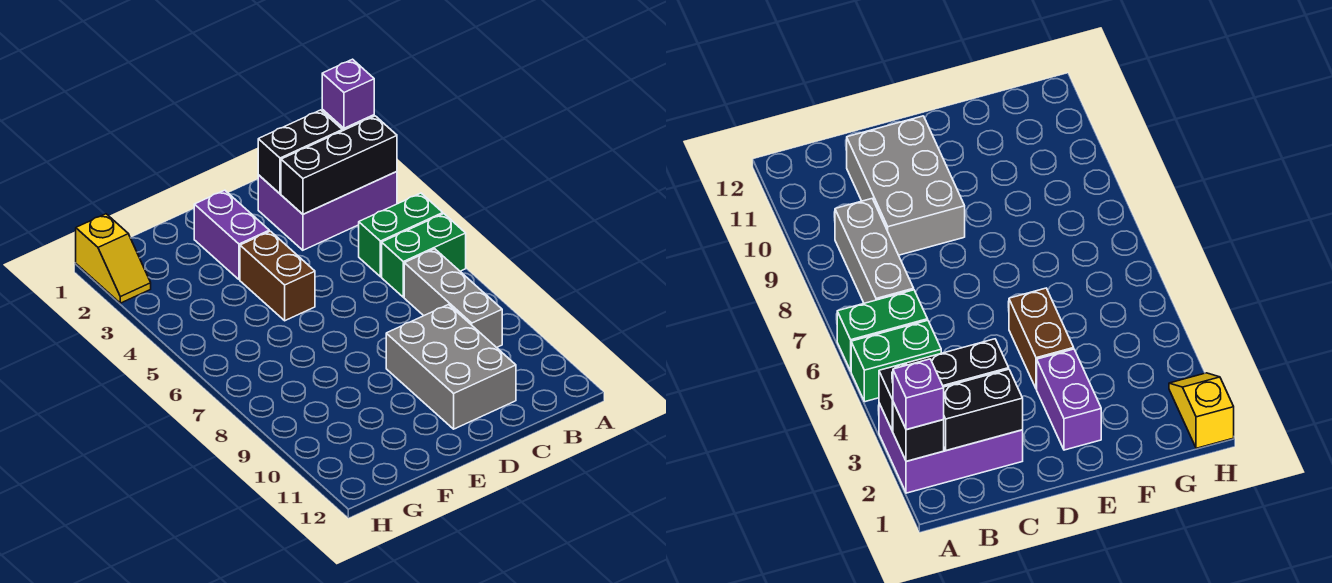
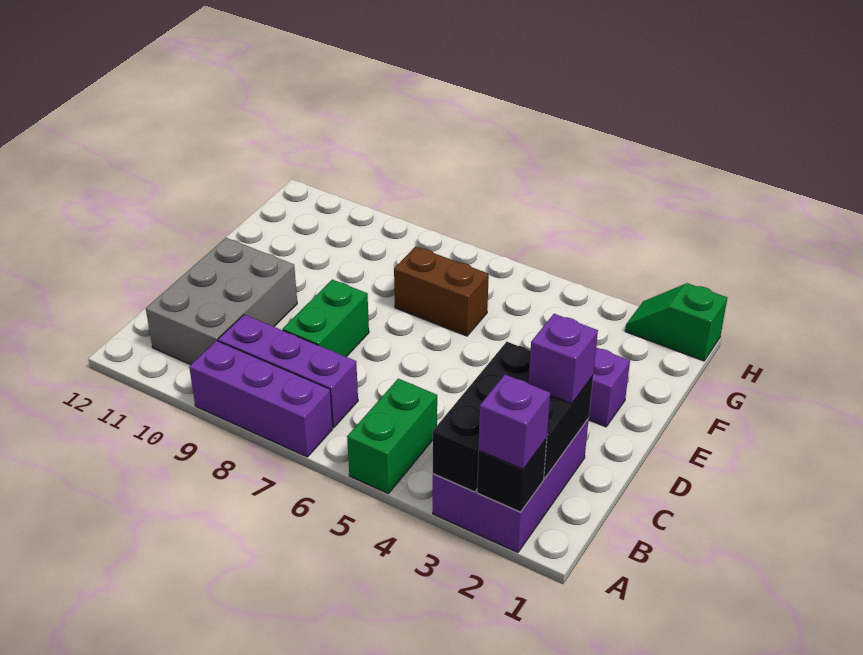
green 1x2 brick [382,214,466,297] -> green 1x2 brick moved to [283,280,369,357]
none -> purple 1x3 brick [189,341,333,457]
grey 1x3 brick [404,249,502,348] -> purple 1x3 brick [218,315,358,428]
none -> purple 1x1 brick [529,314,598,404]
grey 2x3 brick [386,305,516,429] -> grey 2x3 brick turned to [146,238,297,365]
brown 1x2 brick [240,231,315,321] -> brown 1x2 brick moved to [394,246,489,336]
yellow 1x2 slope [76,214,151,303] -> green 1x2 slope [625,283,727,361]

